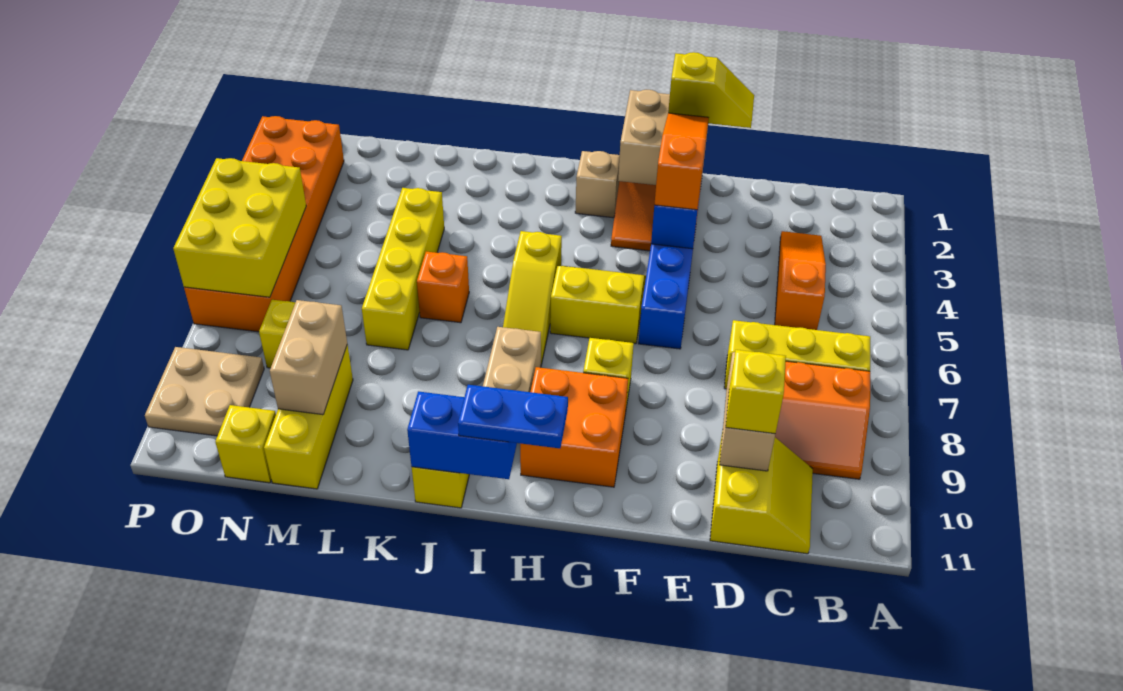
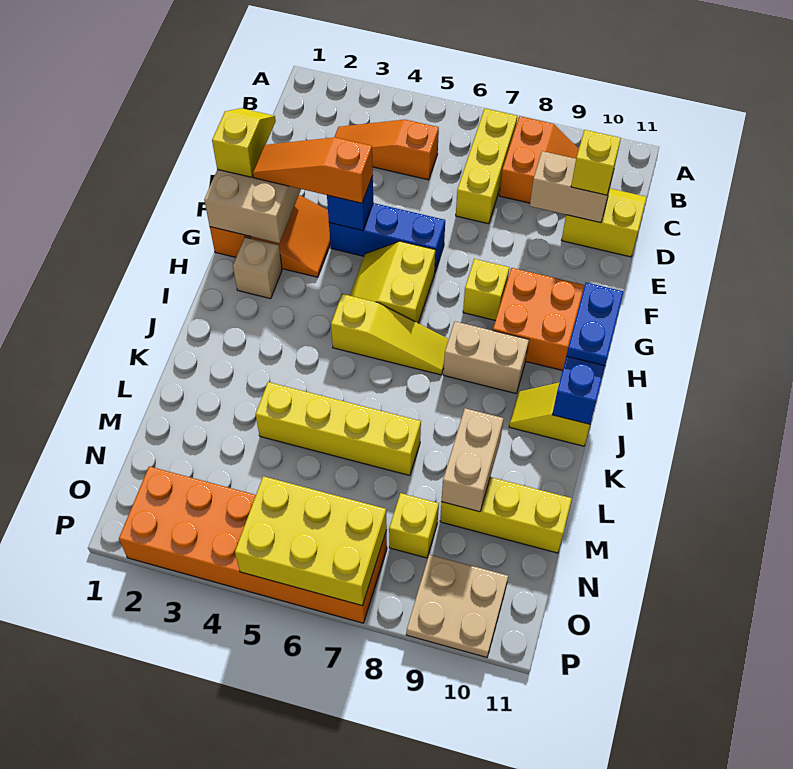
orange 1x1 brick [417,252,469,323] -> none
tan 1x2 brick [270,300,347,415] -> tan 1x2 brick turned to [441,408,504,512]
yellow 1x1 brick [215,405,276,483] -> none

